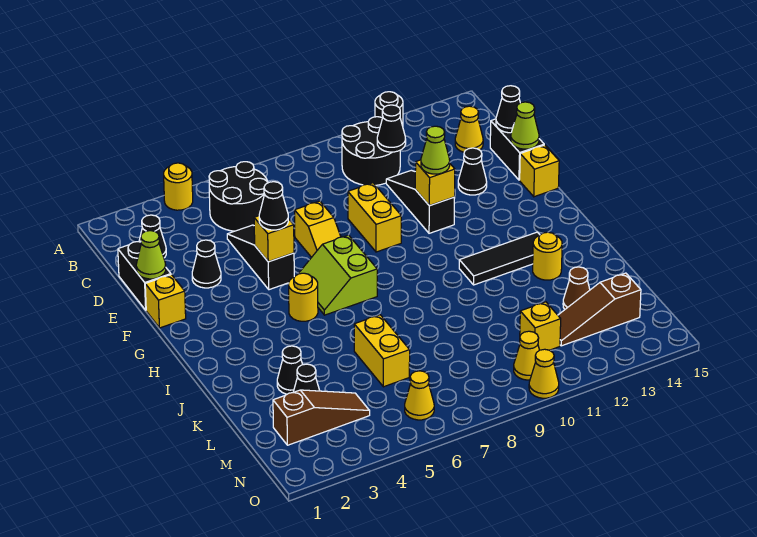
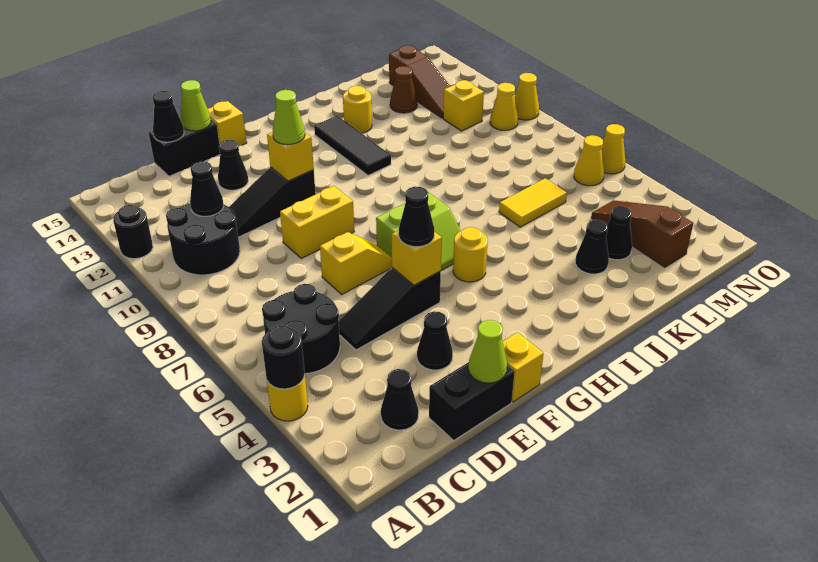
none -> black 1x1 round brick [262,326,305,389]
yellow 1x1 cone [455,106,483,152] -> yellow 1x1 cone moved to [602,124,625,174]
yellow 1x2 brick [354,315,410,387] -> yellow 1x2 tile [499,178,567,227]

